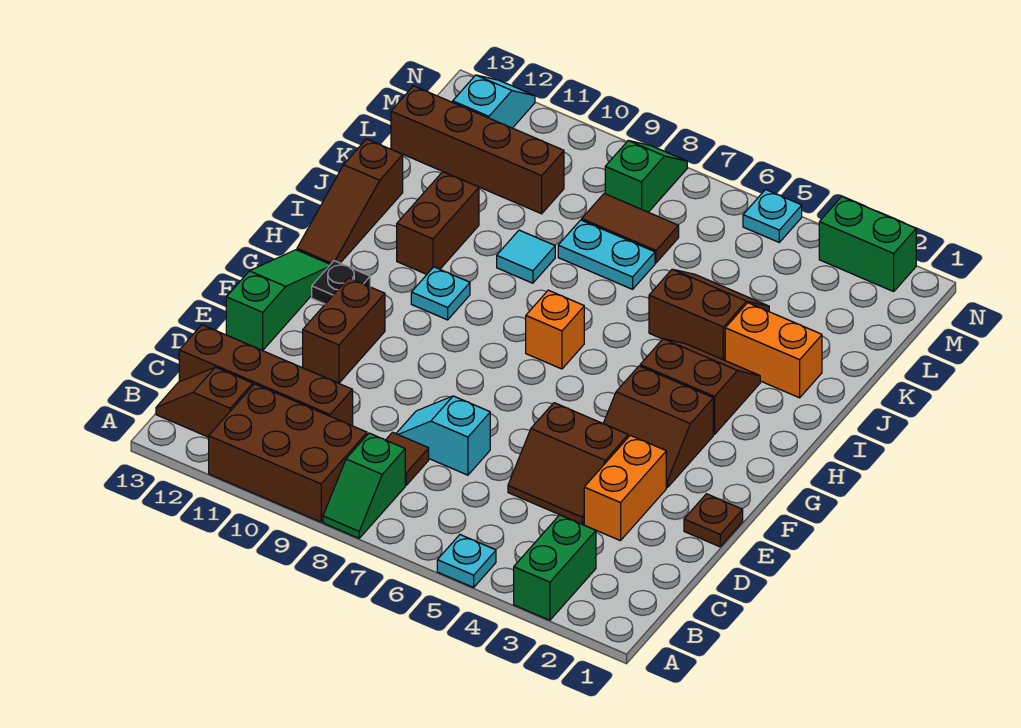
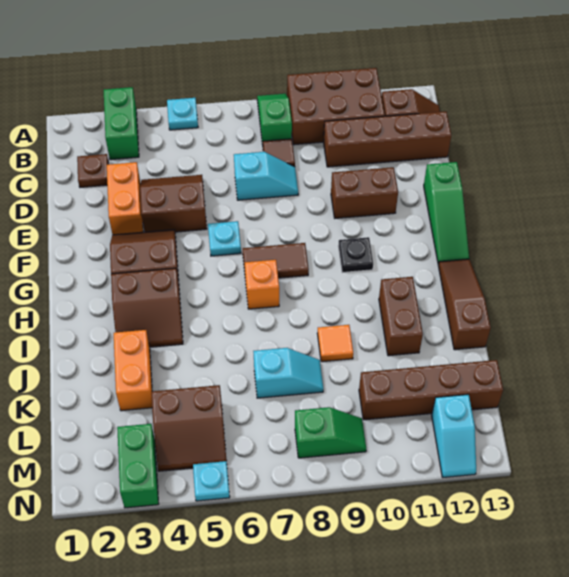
brown 1x1 plate [684,494,743,547] -> brown 1x1 plate moved to [77,154,108,187]
brown 1x2 brick [303,278,385,383] -> brown 1x2 brick turned to [331,167,398,218]
black 1x1 plate [312,261,370,304] -> black 1x1 plate moved to [338,237,373,273]
cyan 1x1 plate [411,267,470,320] -> cyan 1x1 plate moved to [208,221,241,256]
orange 1x2 brick [725,303,822,398] -> orange 1x2 brick turned to [114,330,152,411]
brown 2x2 slope [649,269,769,360] -> brown 2x2 slope moved to [151,385,226,471]
cyan 1x1 tile [497,230,555,283] -> orange 1x1 tile [317,325,353,362]
cyan 1x2 plate [558,220,655,289] -> cyan 1x2 slope [253,348,324,398]
brown 1x2 tile [582,194,679,263] -> brown 1x2 tile moved to [243,243,309,278]
green 1x2 slope [605,141,687,212] -> green 1x2 slope turned to [295,407,366,458]
green 1x2 brick [819,197,916,292] -> green 1x2 brick turned to [117,424,159,508]

